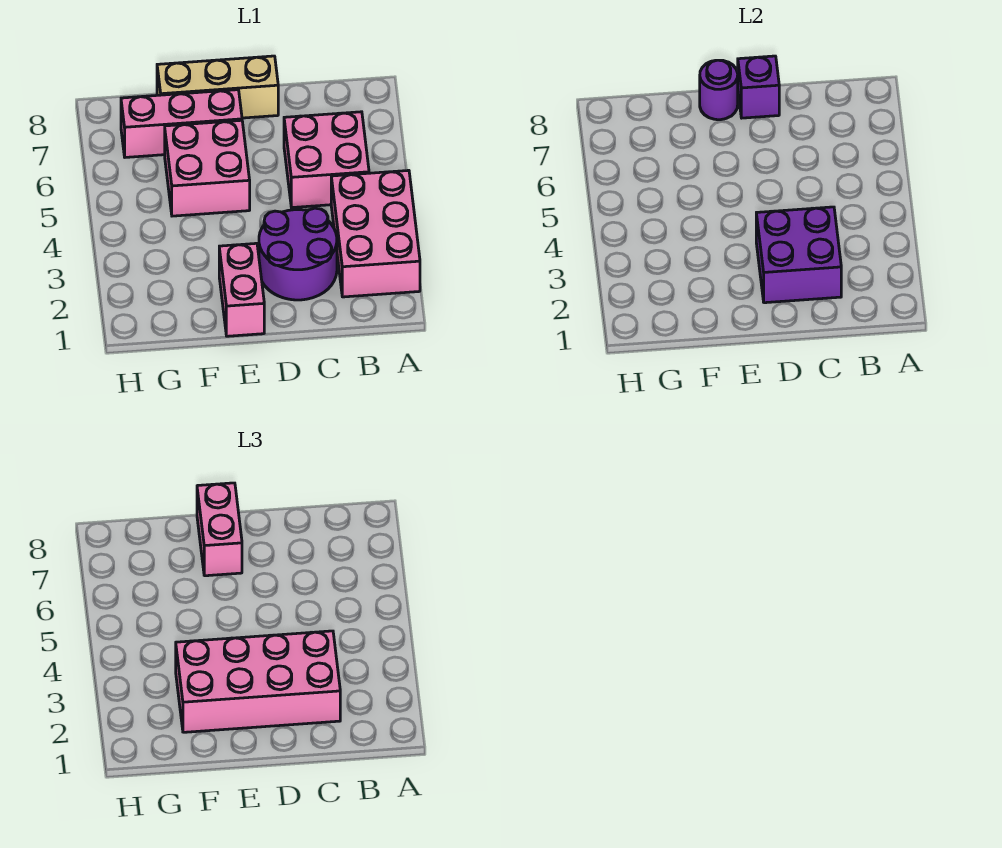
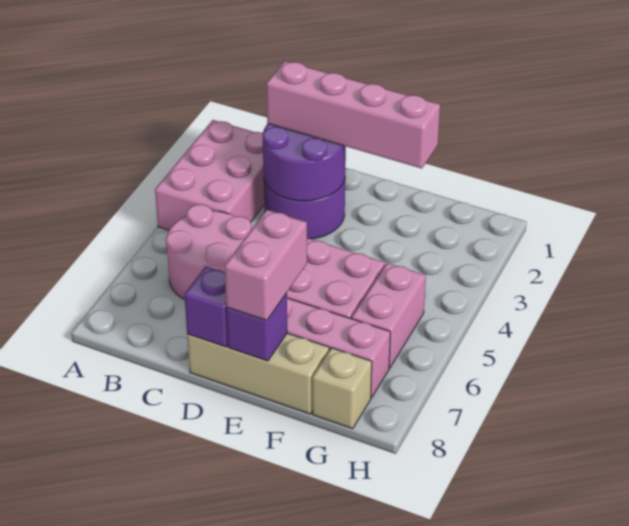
pink 2x2 brick [284,112,369,208] -> pink 2x2 round brick [166,204,251,300]
purple 2x2 brick [756,207,841,303] -> purple 2x2 round brick [263,124,346,201]
pink 2x4 brick [176,631,340,732] -> pink 1x4 brick [266,61,440,168]
pink 1x2 brick [219,243,264,336] -> pink 1x2 brick moved to [351,263,426,368]
purple 1x1 round brick [700,60,738,120] -> purple 1x1 brick [226,293,287,361]
none -> tan 1x1 brick [312,348,372,429]

